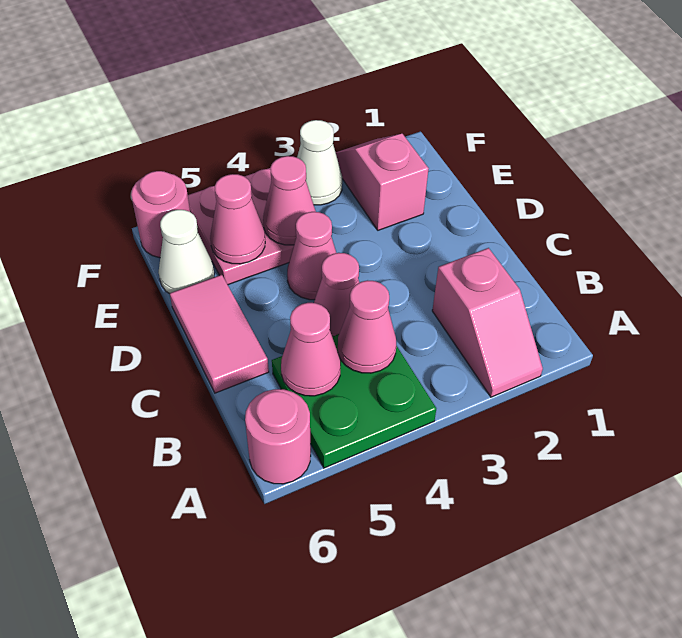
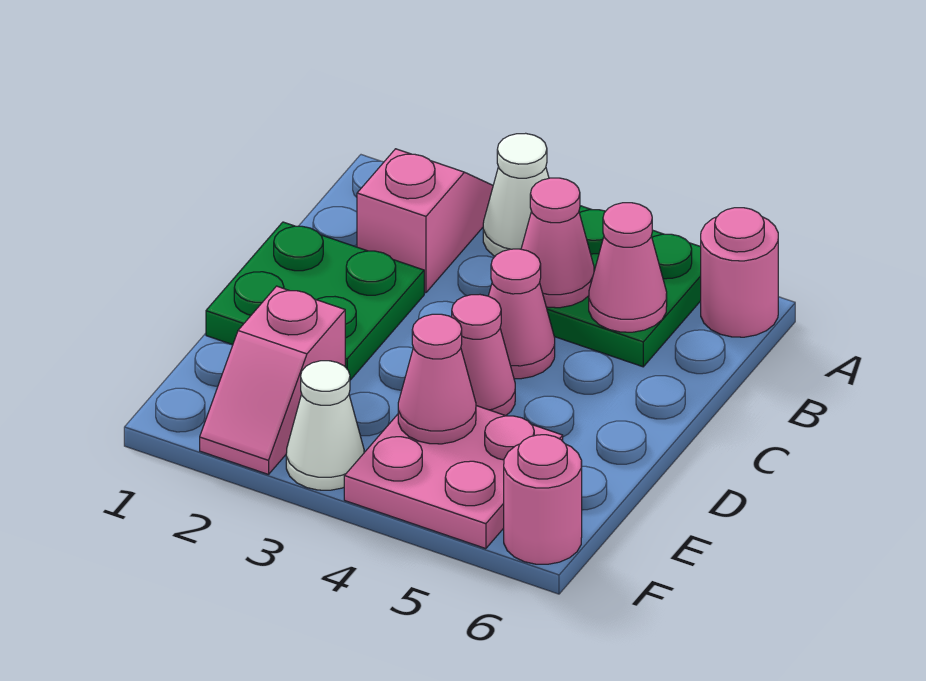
none -> green 2x2 plate [206,222,424,380]
pink 1x2 tile [170,275,269,393] -> none
pink 1x1 cone [210,174,265,264] -> none
white 1x1 cone [159,210,214,294] -> white 1x1 cone moved to [483,133,549,256]

